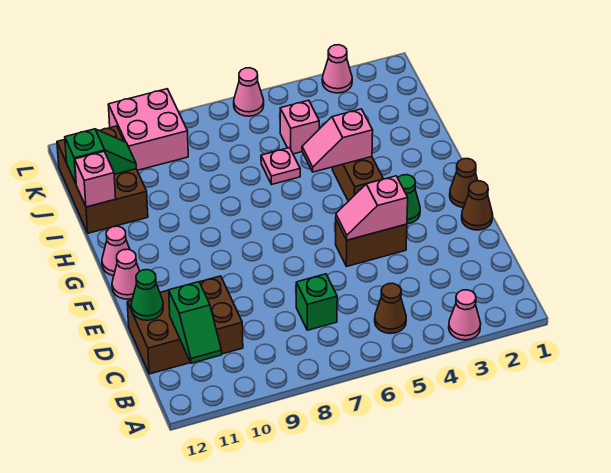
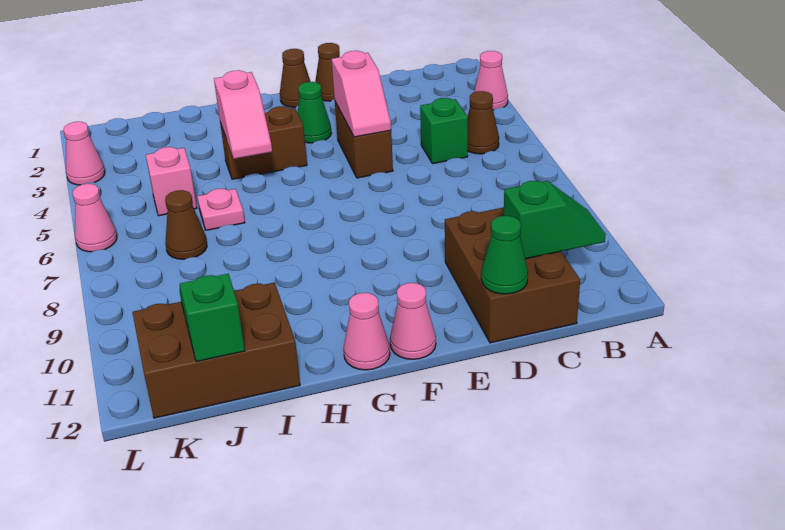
green 1x1 brick [296,274,337,330] -> green 1x1 brick moved to [420,98,468,164]
pink 1x1 brick [75,152,116,207] -> none
none -> brown 1x1 cone [165,190,207,259]
pink 2x2 brick [108,89,188,170] -> none

